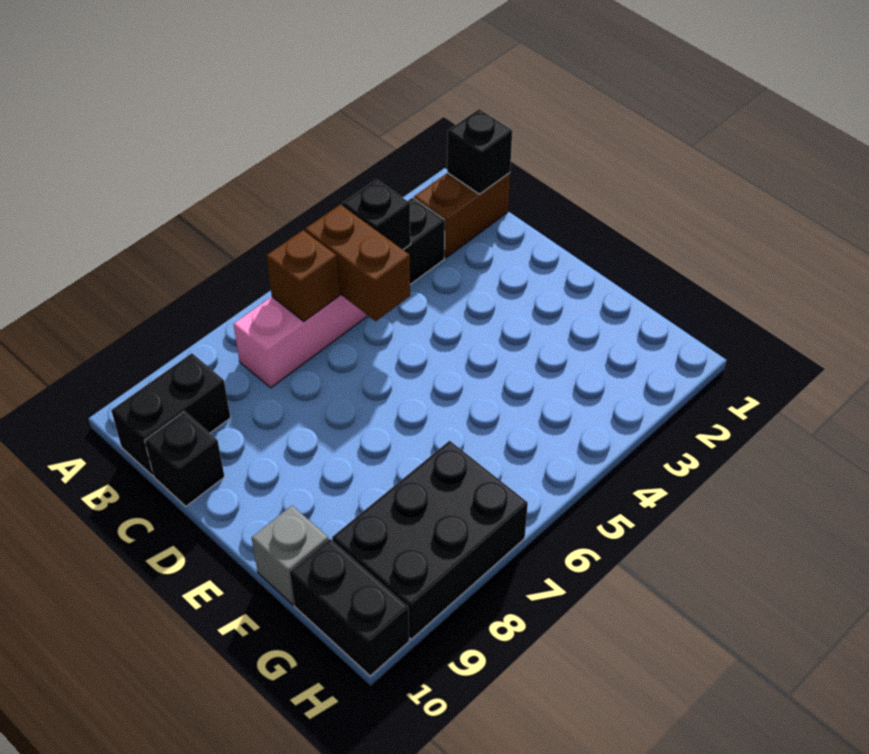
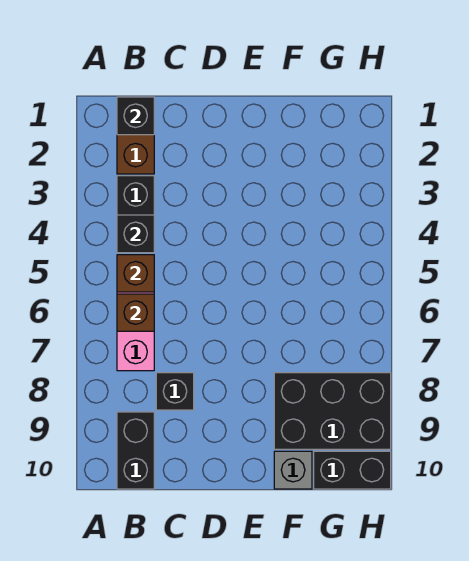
brown 1x2 brick [305,204,410,321] -> brown 1x1 brick [117,255,154,292]
black 1x1 brick [145,411,225,506] -> black 1x1 brick moved to [156,373,194,410]
black 2x3 brick [332,441,528,639] -> black 2x3 brick turned to [274,373,391,449]

